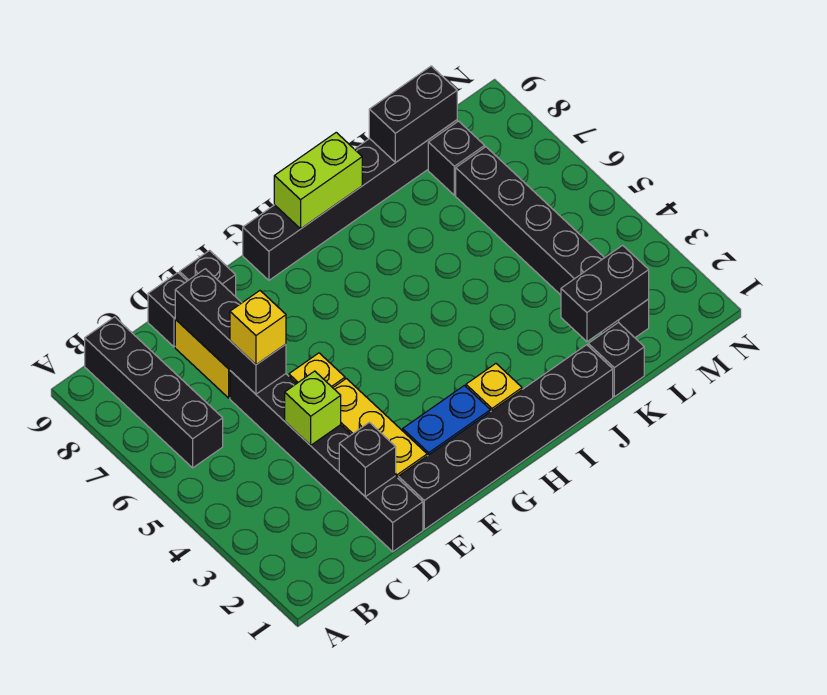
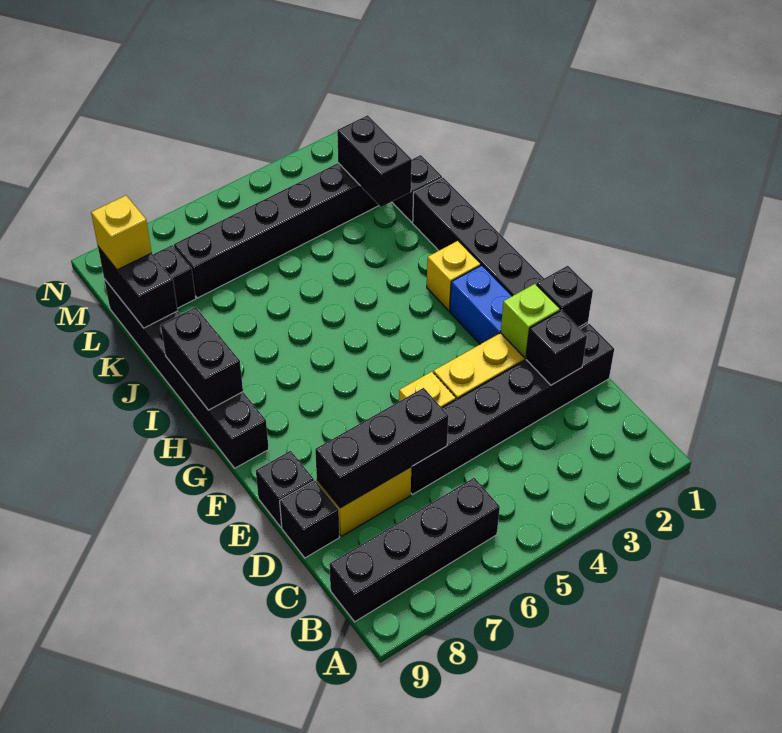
lime 1x1 brick [285,371,341,445] -> lime 1x1 brick moved to [501,284,560,358]
yellow 1x1 brick [230,291,286,365] -> yellow 1x1 brick moved to [91,196,152,270]
none -> black 1x1 brick [536,266,593,327]
lime 1x2 brick [274,132,362,229] -> black 1x2 brick [161,307,243,410]

